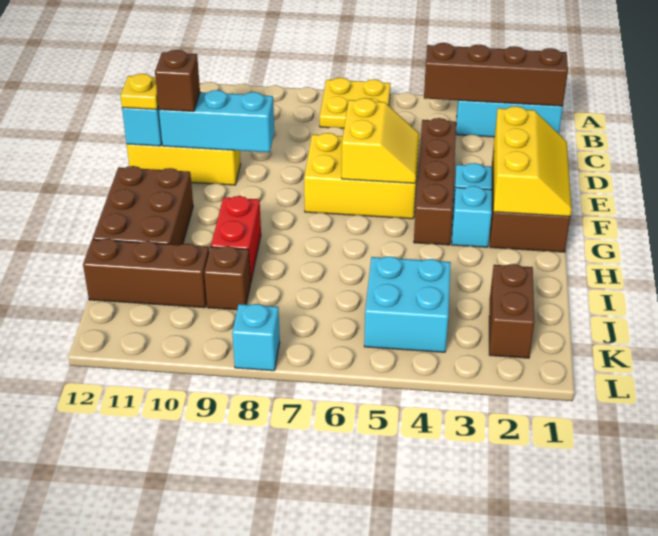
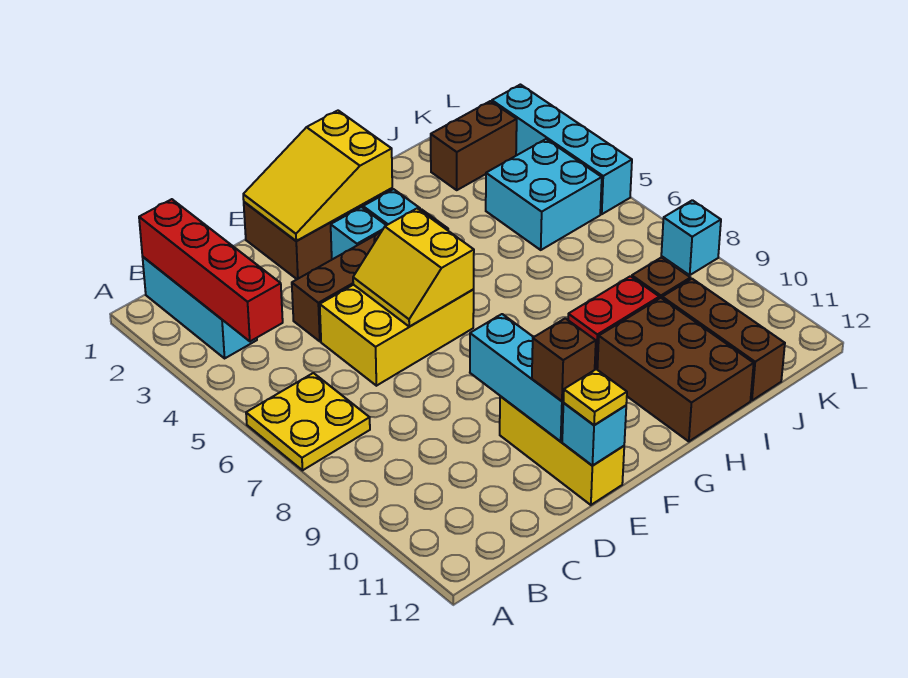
brown 1x4 brick [424,43,568,106] -> red 1x4 brick [139,199,283,341]
yellow 2x3 slope [494,106,572,217] -> yellow 2x3 slope turned to [243,111,392,241]
yellow 2x3 brick [304,133,419,219] -> yellow 2x3 brick turned to [320,285,474,386]
yellow 2x2 slope [342,98,419,183] -> yellow 2x2 slope turned to [353,209,474,326]
brown 2x3 brick [93,166,193,245] -> brown 2x3 brick turned to [597,298,754,441]
none -> cyan 1x4 brick [492,85,632,214]

